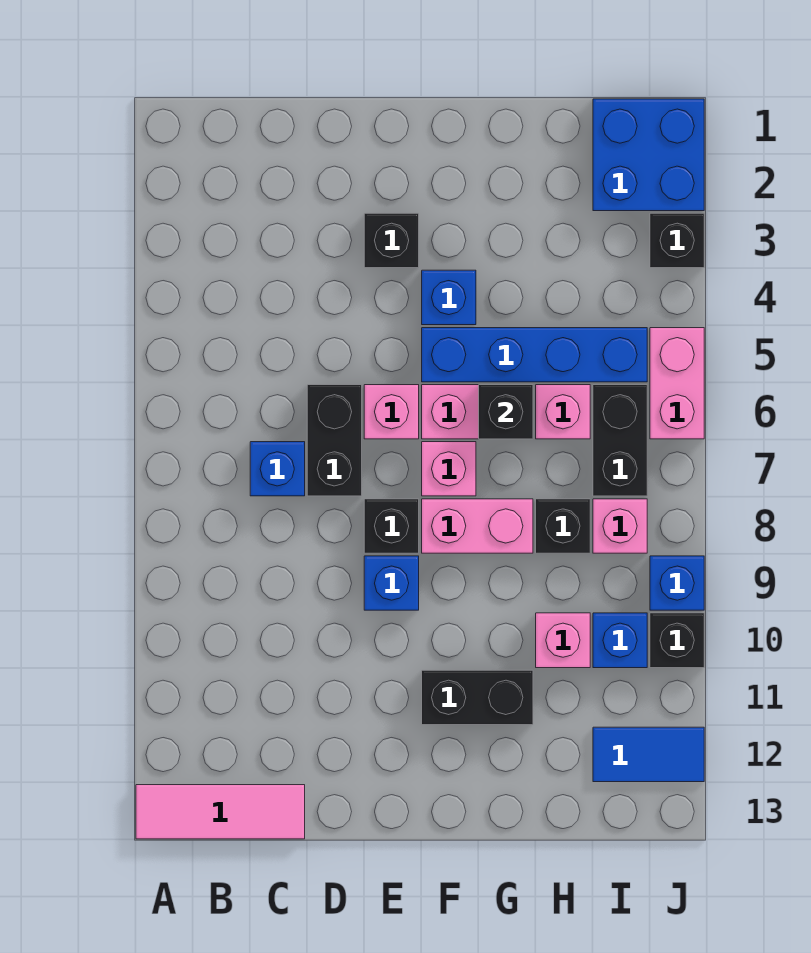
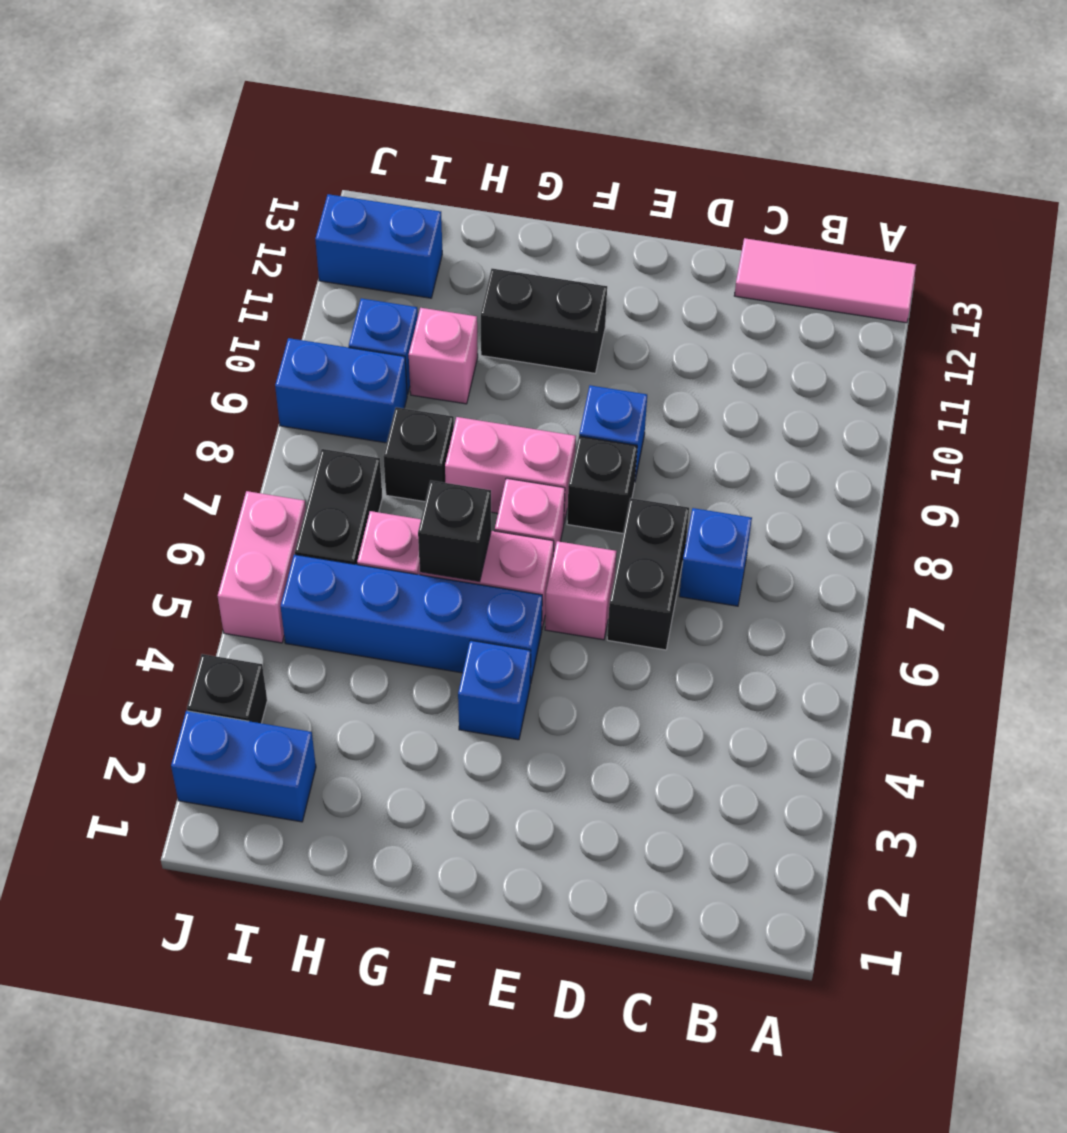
black 1x1 brick [364,213,419,268] -> none
blue 2x2 brick [593,99,704,211] -> blue 1x2 brick [171,711,316,822]
pink 1x1 brick [593,499,647,553] -> none
blue 1x2 tile [593,727,704,782] -> blue 1x2 brick [315,194,442,298]
blue 1x1 brick [650,556,704,610] -> blue 1x2 brick [275,338,407,443]
black 1x1 brick [650,613,704,668] -> none

